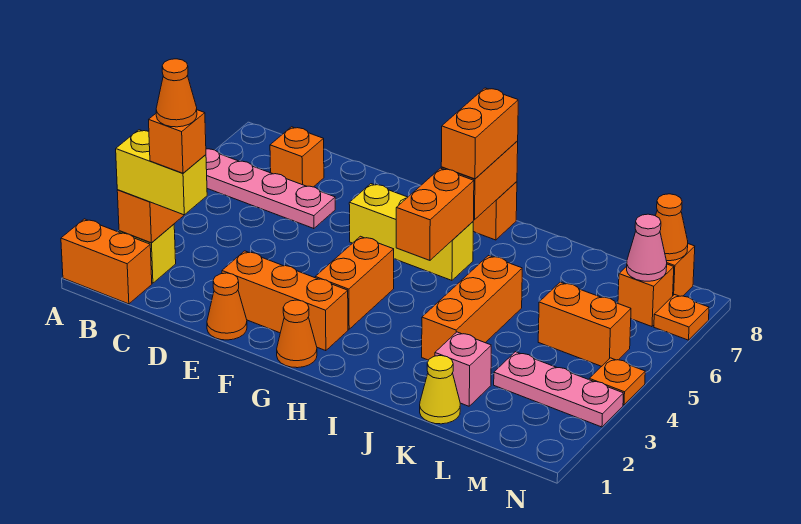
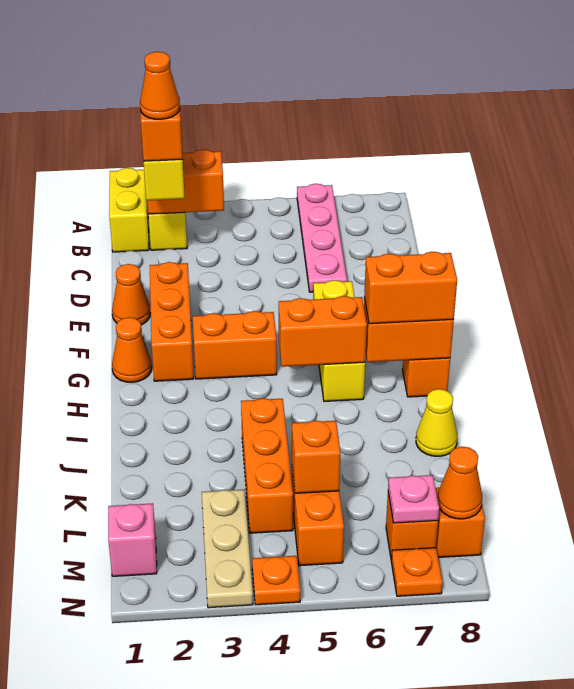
orange 1x2 brick [61,219,152,304] -> yellow 1x2 brick [109,168,149,252]
orange 1x1 brick [270,127,324,187] -> orange 1x1 brick moved to [292,421,341,493]
orange 1x3 brick [422,256,522,360] -> orange 1x3 brick turned to [241,398,293,533]
yellow 1x1 cone [420,356,460,424] -> yellow 1x1 cone moved to [416,389,457,456]
pink 1x1 brick [435,332,491,406] -> pink 1x1 brick moved to [108,503,157,576]
pink 1x3 plate [494,352,623,427] -> tan 1x3 plate [202,489,253,608]
pink 1x1 cone [627,214,667,281] -> pink 1x1 plate [388,475,439,523]

